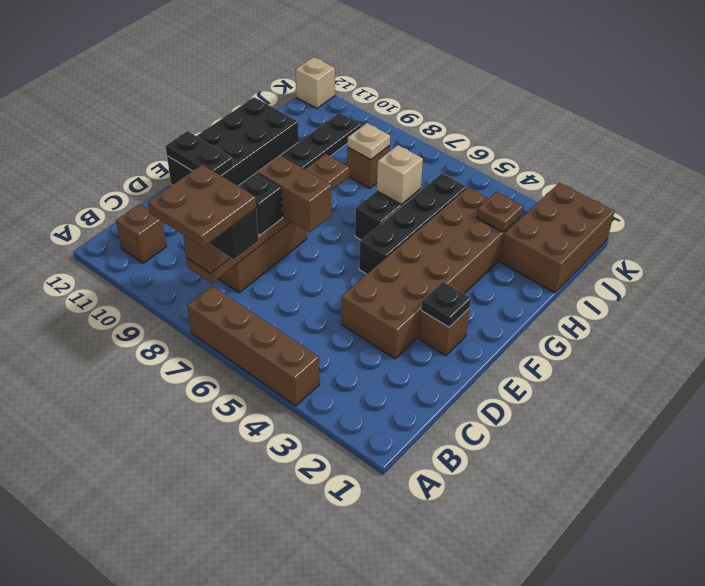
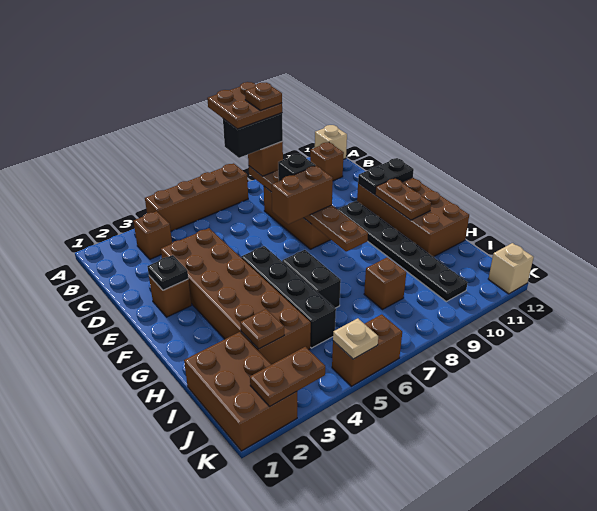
none -> brown 1x1 brick [133,211,172,259]
none -> brown 1x1 plate [245,83,282,110]
black 2x4 brick [167,97,299,186] -> brown 2x4 brick [357,177,469,257]
none -> brown 1x2 plate [375,178,431,220]
tan 1x1 brick [377,145,423,205] -> tan 1x1 brick moved to [315,125,347,159]
tan 1x1 plate [348,123,390,160] -> tan 1x1 plate moved to [333,318,378,359]
none -> brown 1x2 plate [250,347,325,406]
none -> brown 1x2 brick [332,314,402,386]

